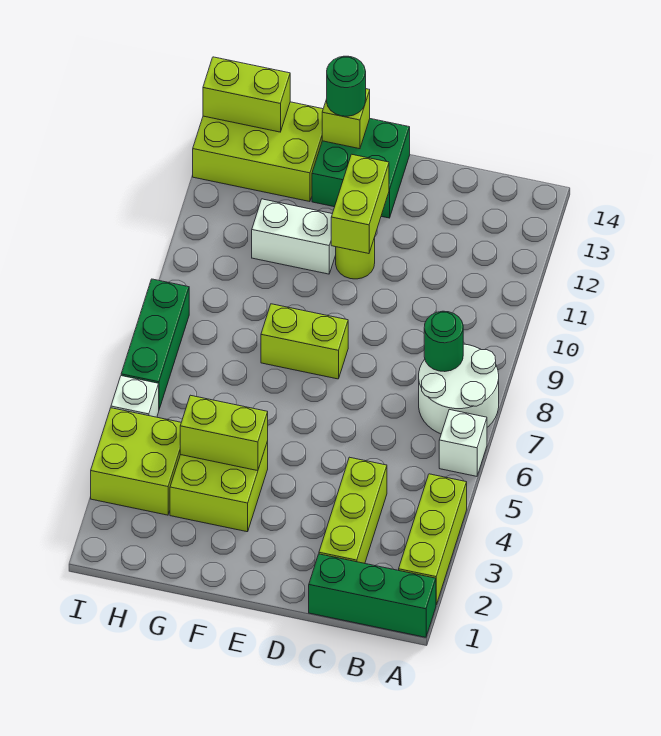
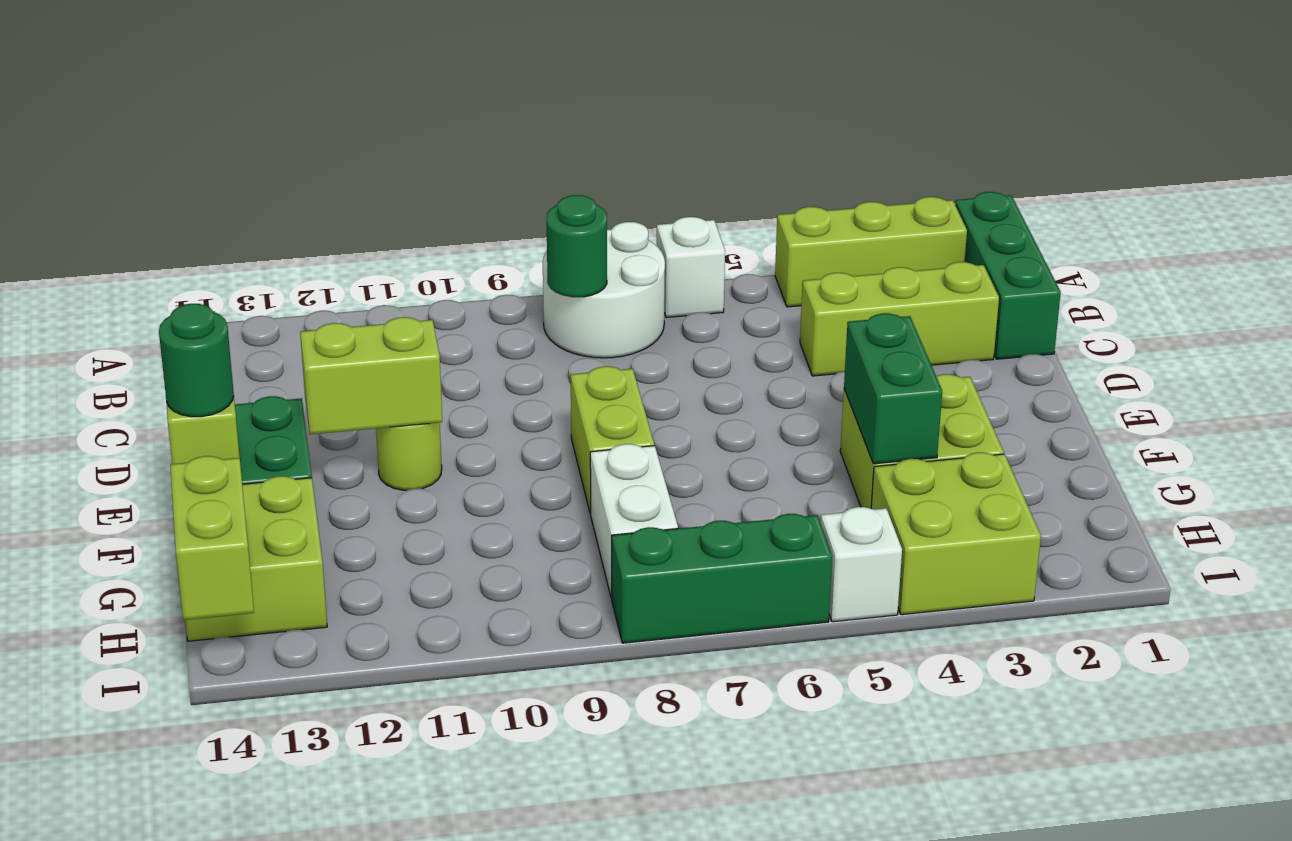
lime 1x2 brick [180,395,268,471] -> green 1x2 brick [844,313,942,464]
white 1x2 brick [252,199,336,274] -> white 1x2 brick moved to [590,444,678,598]
lime 2x3 brick [193,102,323,202] -> lime 2x2 brick [185,476,327,641]

